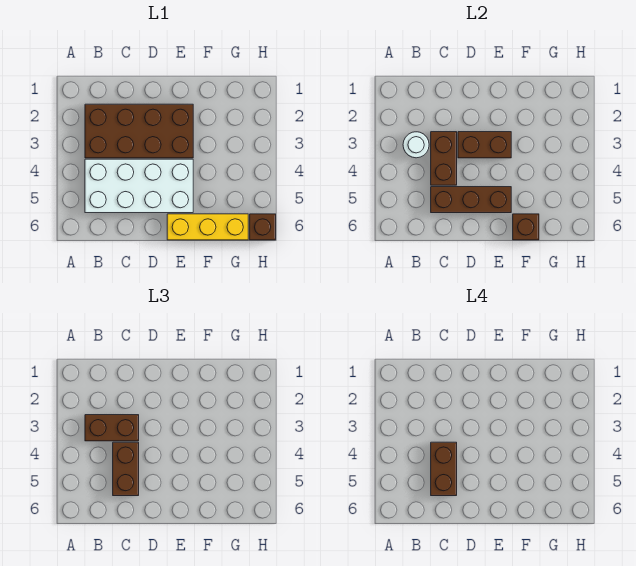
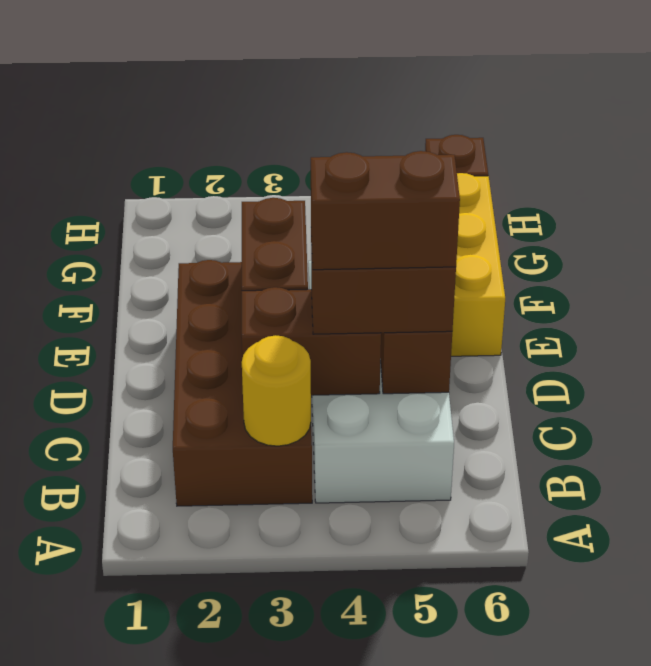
white 1x1 round brick [403,132,429,158] -> yellow 1x1 round brick [242,335,311,446]
brown 1x2 brick [85,415,139,441] -> none
brown 1x1 brick [513,214,539,240] -> none

